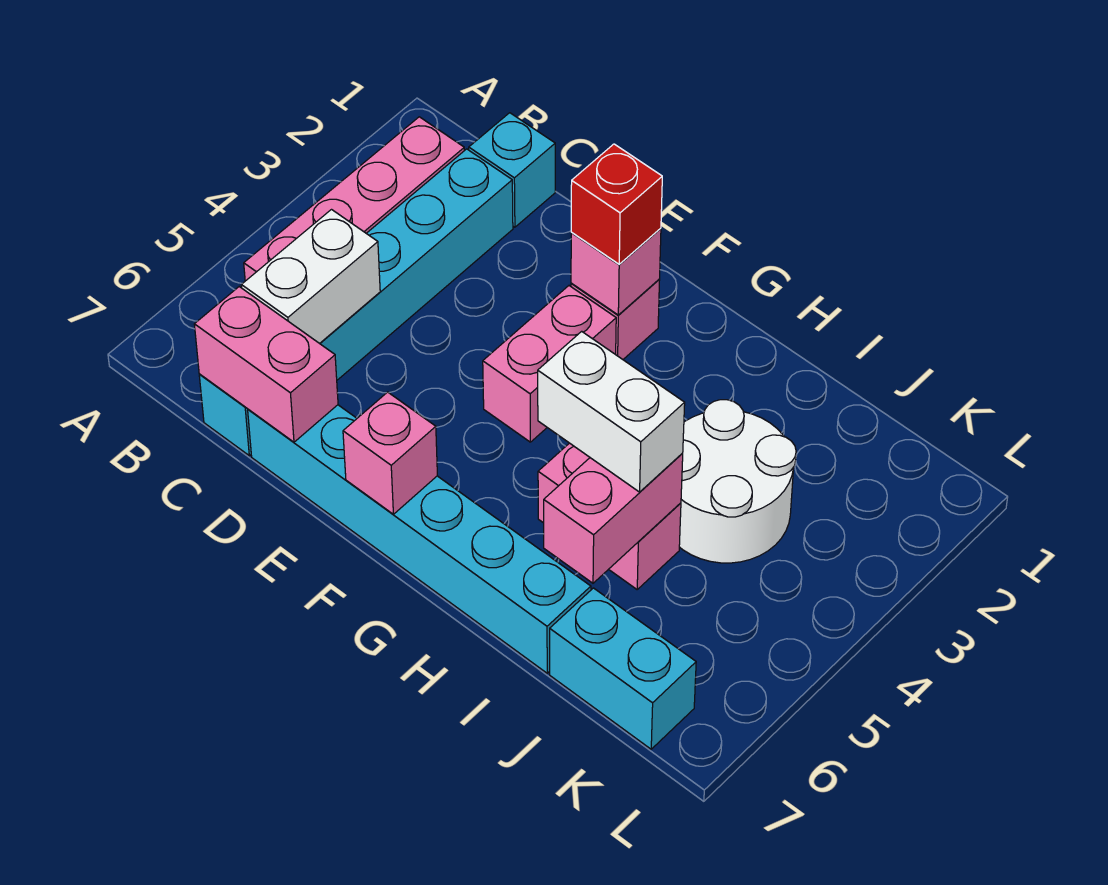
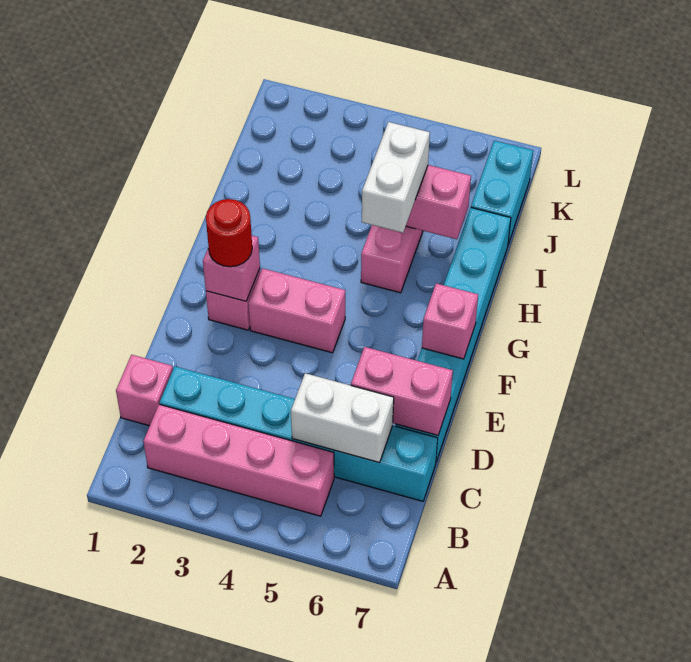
cyan 1x1 brick [469,113,555,227] -> pink 1x1 brick [116,355,173,426]
pink 1x2 brick [194,287,338,442] -> pink 1x2 brick turned to [351,347,453,435]
red 1x1 brick [571,144,662,264] -> red 1x1 round brick [206,199,252,267]
white 2x2 round brick [679,400,796,563] -> none

